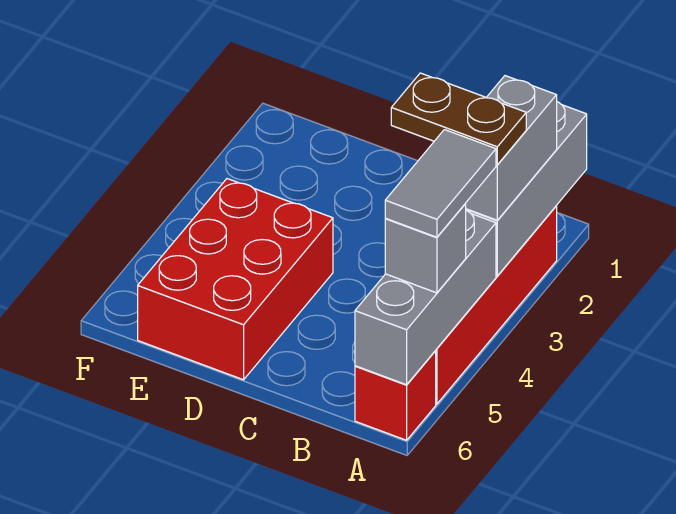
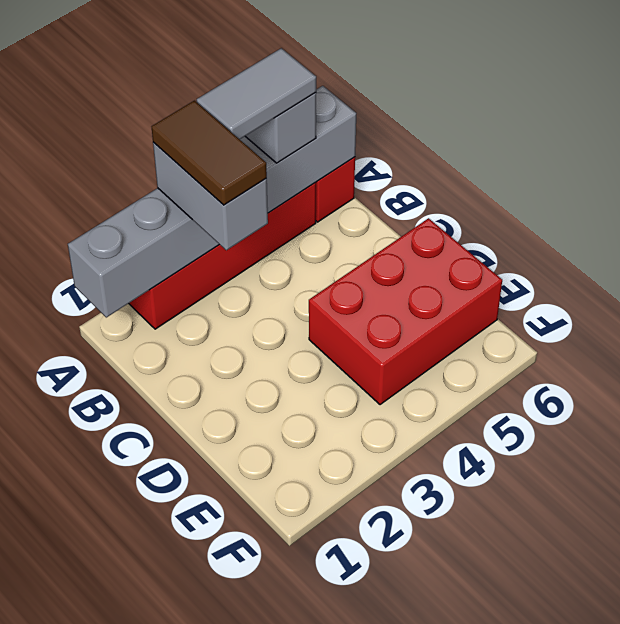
grey 1x2 brick [465,76,557,220] -> grey 1x2 brick turned to [153,142,268,250]
brown 1x2 plate [391,73,526,165] -> brown 1x2 tile [152,101,267,205]

